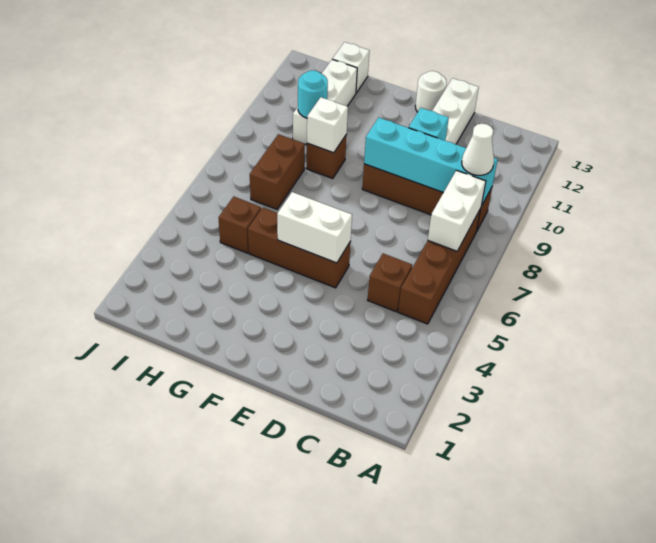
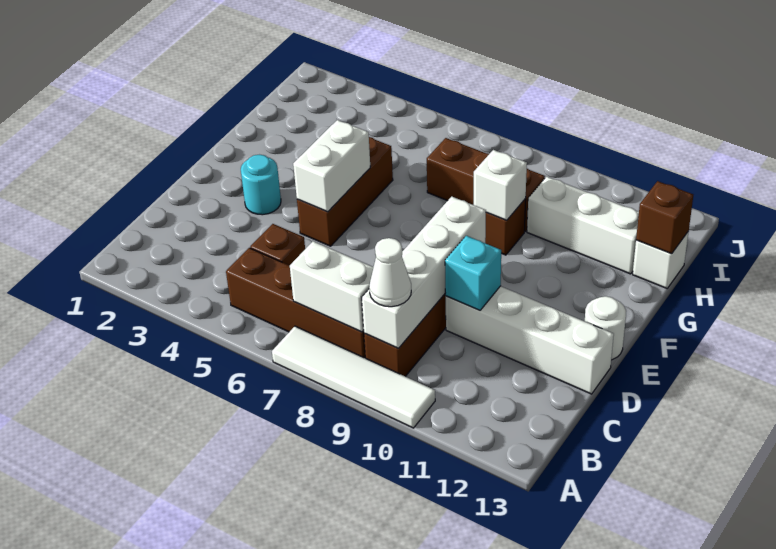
none -> white 1x4 tile [272,326,435,428]
cyan 1x4 brick [364,118,498,206] -> white 1x4 brick [362,197,486,348]
brown 1x1 brick [218,197,261,253] -> brown 1x1 brick moved to [636,181,693,254]
brown 1x2 brick [250,134,305,209] -> brown 1x3 brick [427,138,545,231]
cyan 1x1 round brick [298,70,328,118] -> cyan 1x1 round brick moved to [241,155,281,215]

